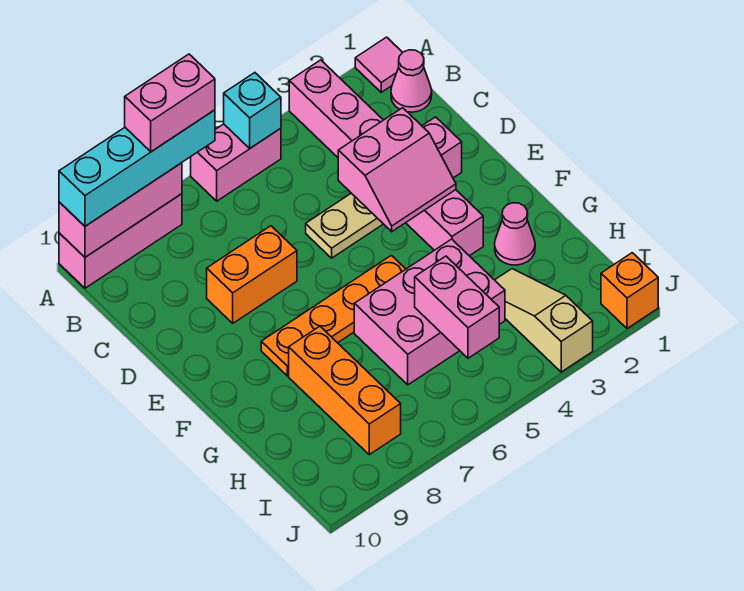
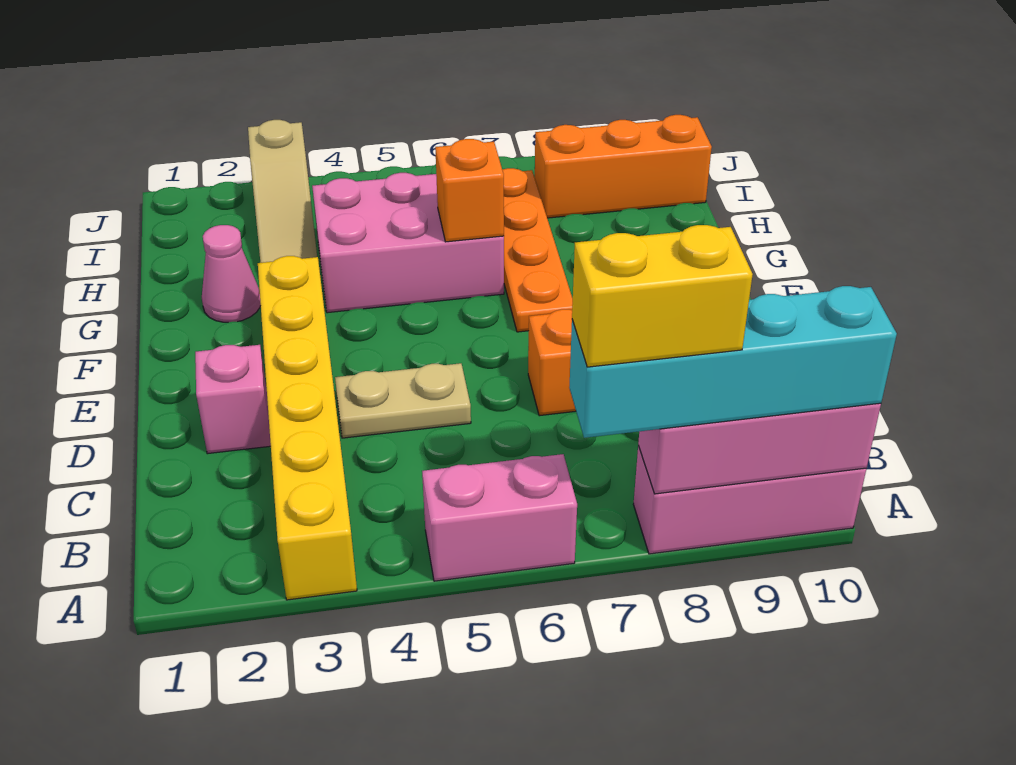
pink 1x1 tile [355,37,403,92] -> none
pink 1x6 brick [289,60,483,256] -> yellow 1x6 brick [258,256,357,600]
cyan 1x1 brick [224,73,281,148] -> none
pink 1x2 brick [125,54,215,152] -> yellow 1x2 brick [572,225,753,367]
pink 1x1 cone [391,50,432,112] -> none
pink 2x2 slope [338,108,456,232] -> none
orange 1x4 plate [261,255,406,376] -> orange 1x4 plate turned to [502,168,573,332]
orange 1x3 brick [289,326,401,455] -> orange 1x3 brick turned to [535,115,712,218]
pink 1x2 brick [415,256,499,358] -> none
orange 1x1 brick [601,253,658,329] -> orange 1x1 brick moved to [435,139,504,242]

